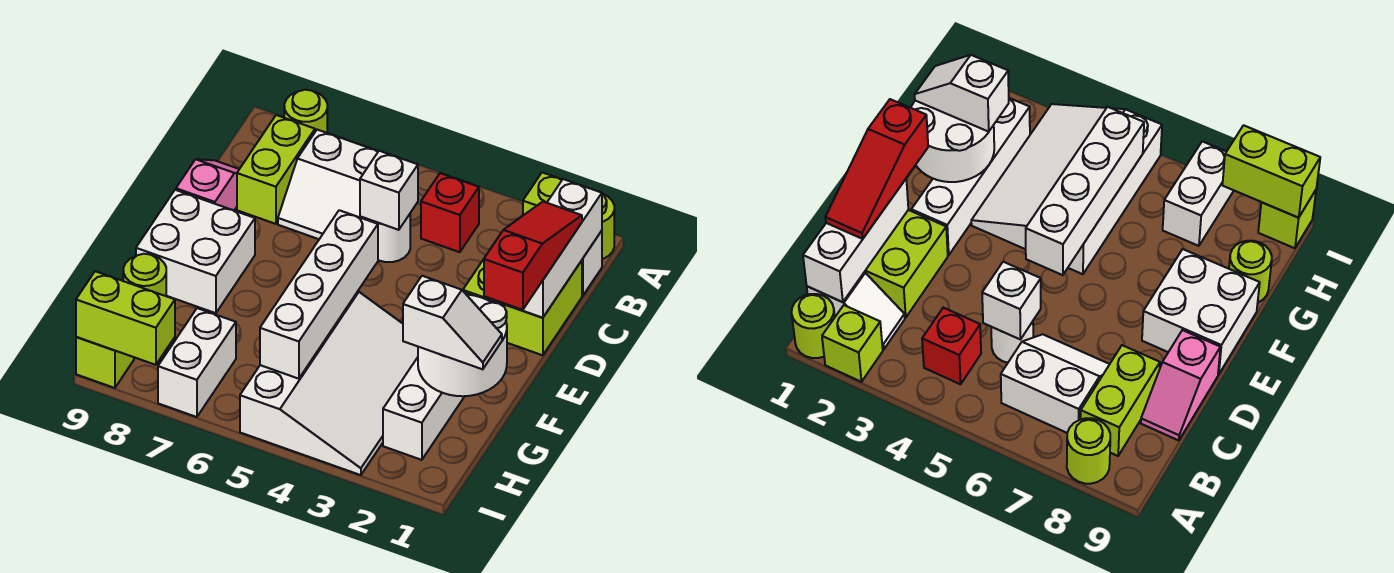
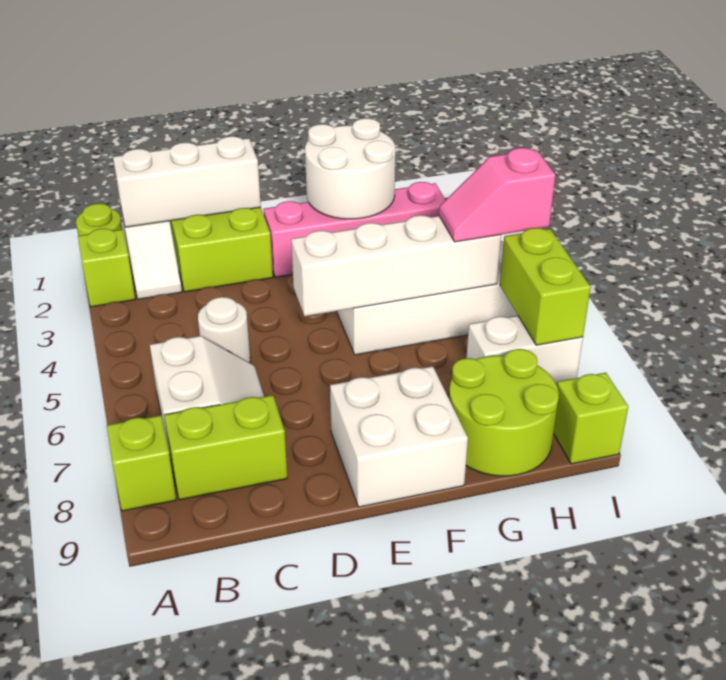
lime 1x1 round brick [284,90,327,133] -> lime 1x1 brick [107,415,176,511]
red 1x1 brick [421,173,479,252] -> none
red 1x3 slope [484,202,582,310] -> none
white 1x1 brick [360,151,418,230] -> none
pink 1x2 slope [176,159,239,211] -> pink 1x2 slope moved to [439,148,555,242]
white 1x4 brick [383,292,493,460] -> pink 1x4 brick [264,182,445,277]
white 1x2 slope [403,276,502,369] -> none
lime 1x1 round brick [123,254,166,296] -> lime 2x2 round brick [449,349,559,476]
lime 1x2 brick [76,271,175,365] -> lime 1x2 brick moved to [500,228,591,345]

